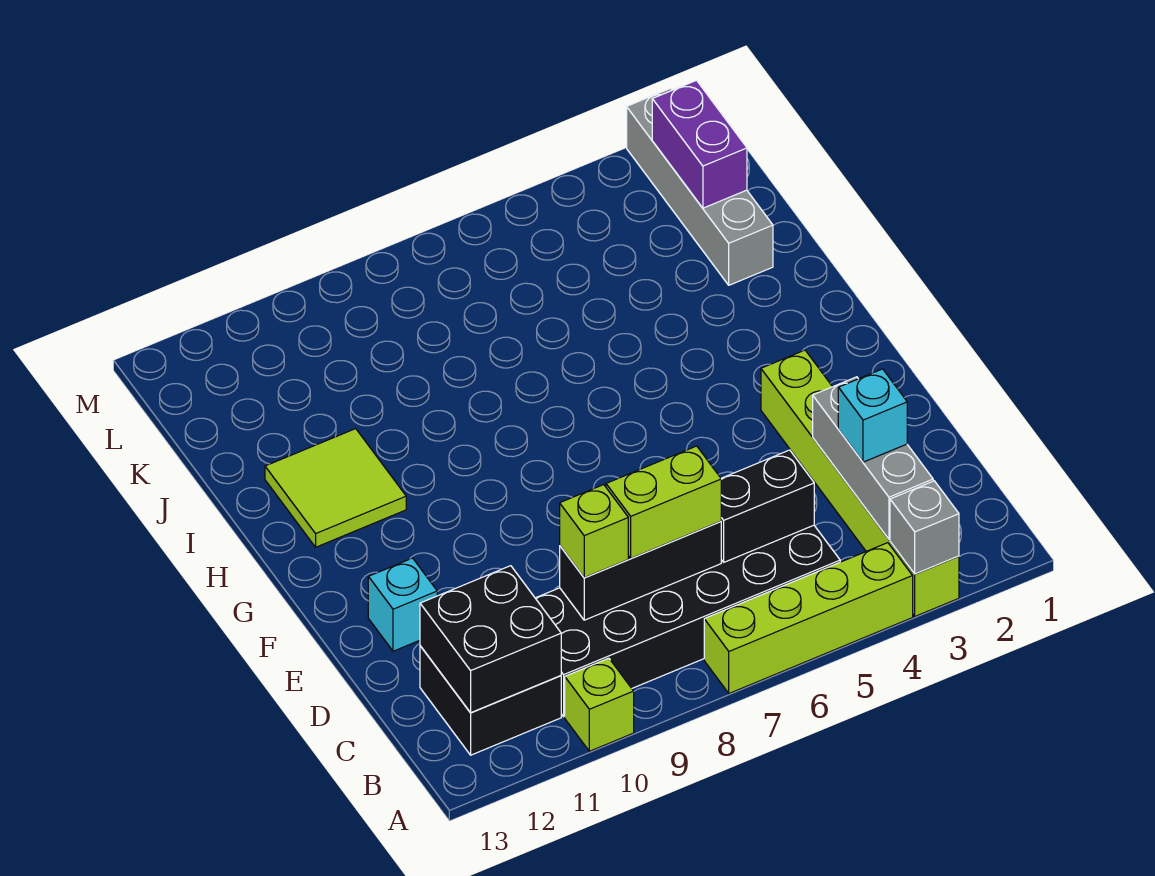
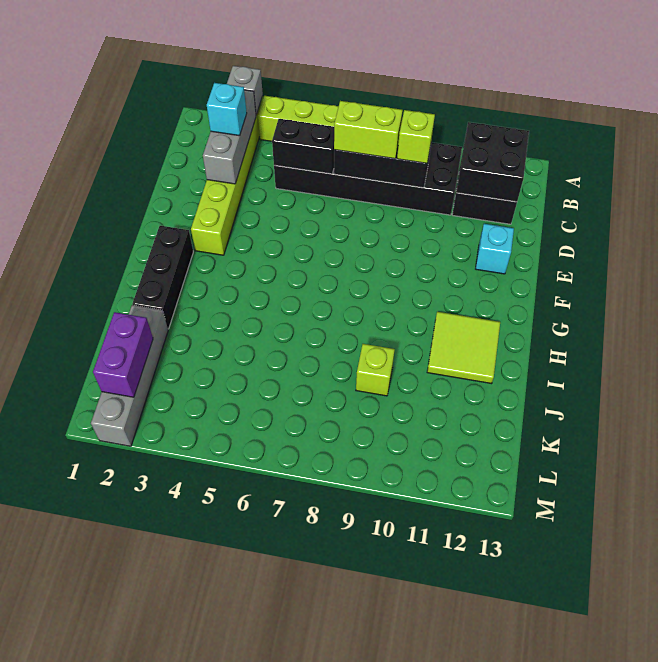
lime 1x1 brick [565,658,634,751] -> lime 1x1 brick moved to [356,344,395,396]
none -> black 1x3 brick [133,226,193,329]

